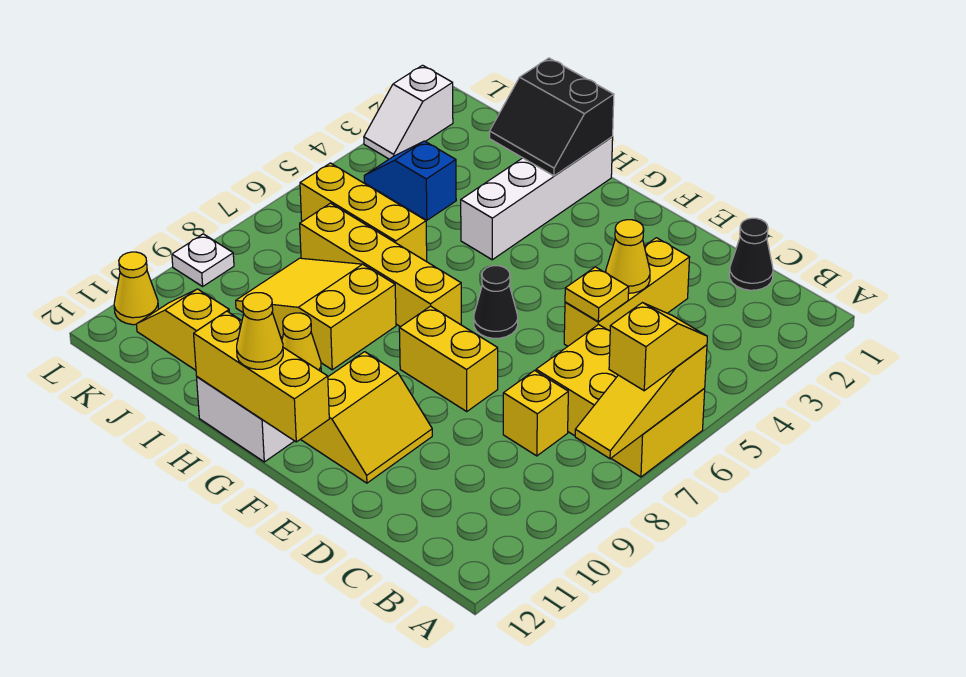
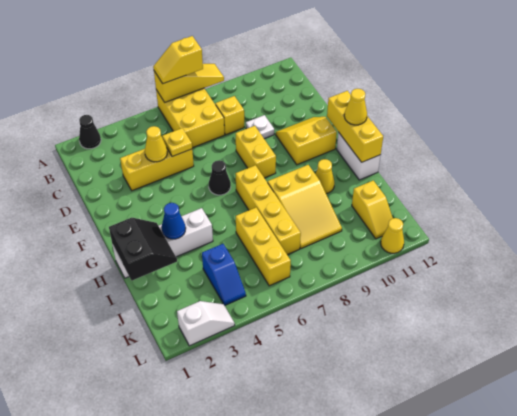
black 1x1 cone [729,218,773,290] -> black 1x1 cone moved to [79,115,101,149]
none -> blue 1x1 cone [162,203,186,239]
white 1x1 plate [172,234,234,286] -> white 1x1 plate moved to [246,115,274,139]

